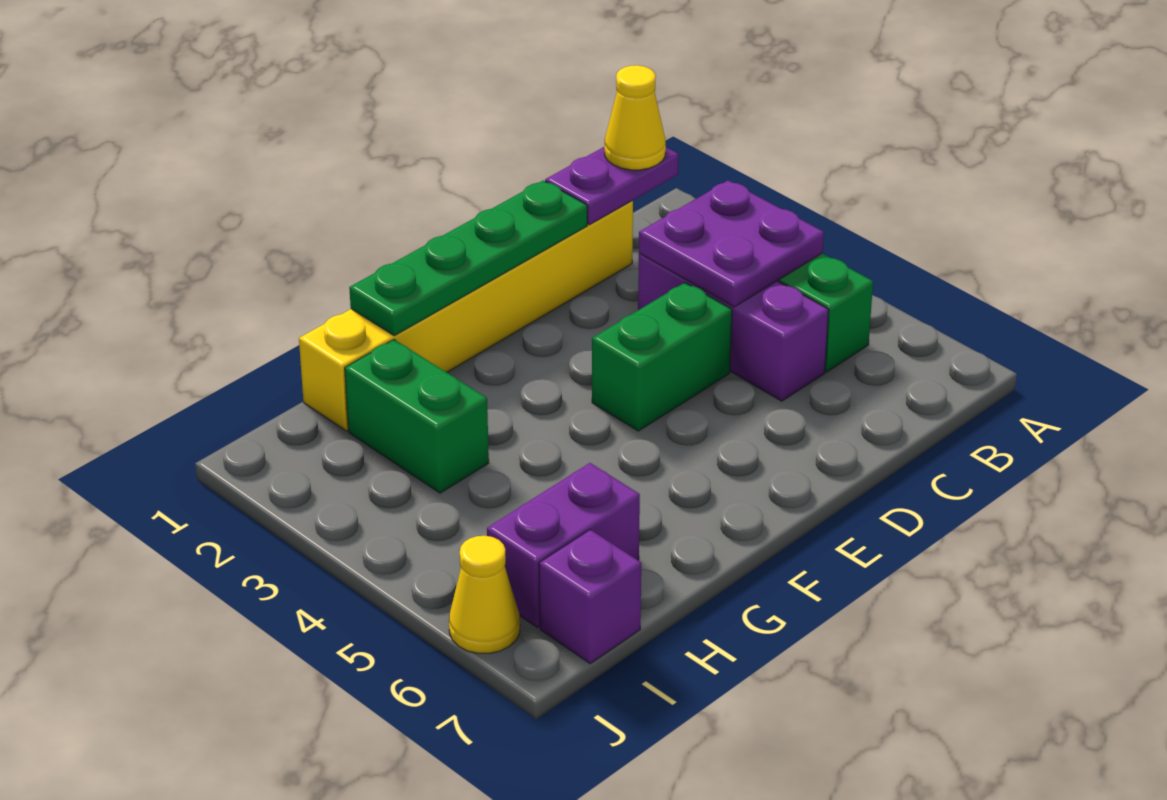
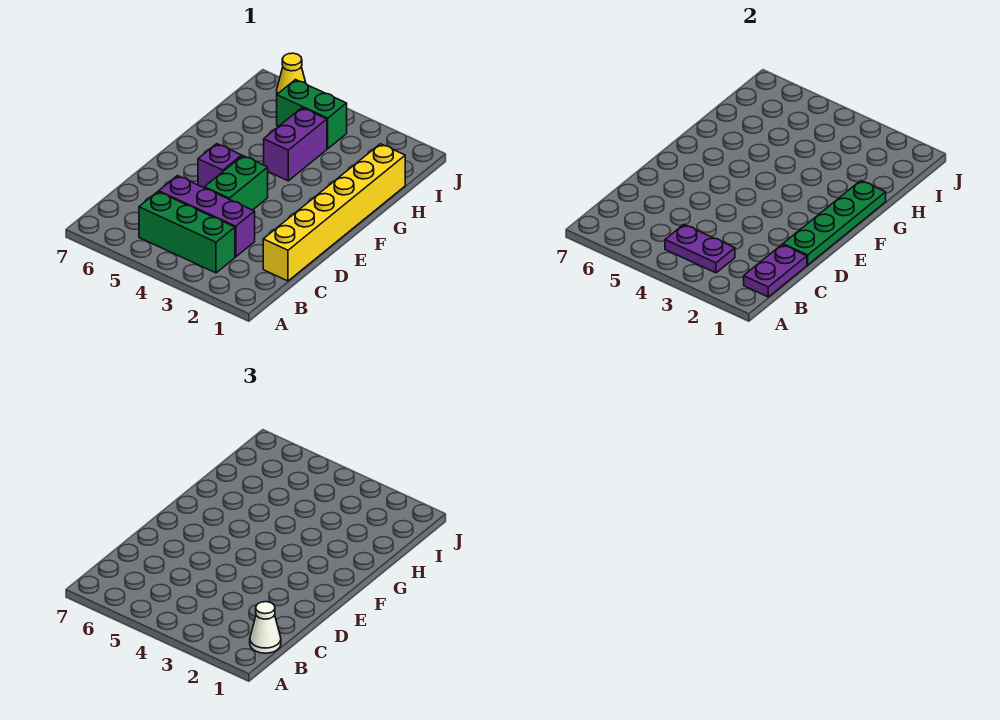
yellow 1x1 cone [605,65,666,170] -> white 1x1 cone [250,602,281,653]
purple 2x2 plate [639,181,824,307] -> purple 1x2 plate [665,225,735,273]
green 1x2 brick [345,340,489,493] -> green 1x2 brick moved to [277,80,347,149]
purple 1x2 brick [487,463,640,628] -> purple 1x2 brick moved to [264,108,327,181]
purple 1x1 brick [539,530,641,664] -> purple 1x1 brick moved to [198,144,242,188]

